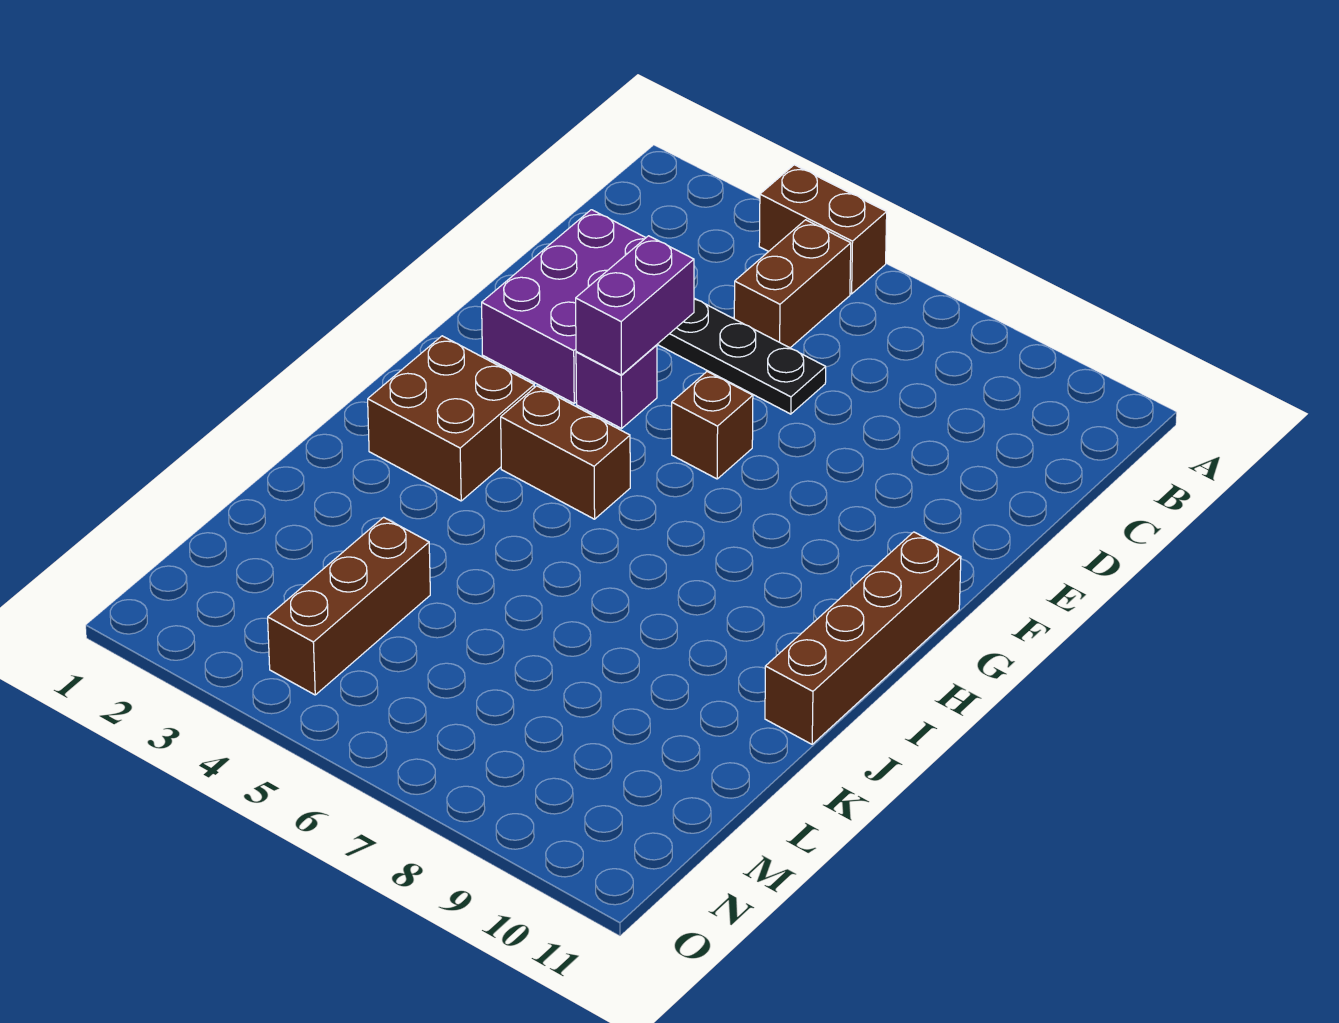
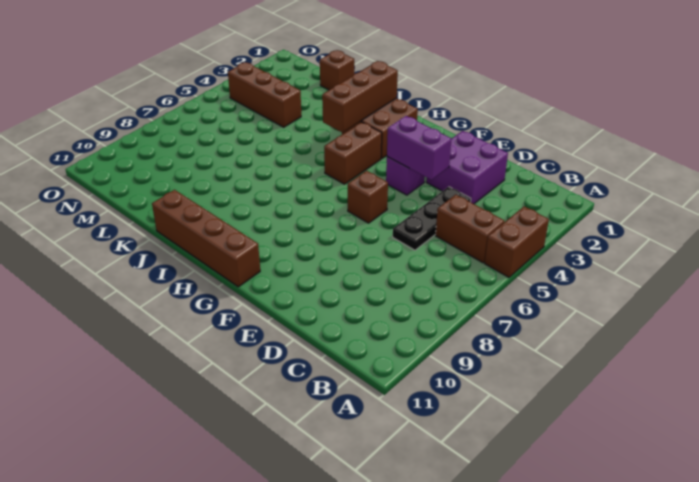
purple 2x3 brick [482,210,646,403] -> purple 2x2 brick [426,131,508,204]
none -> brown 1x3 brick [322,61,398,133]
none -> brown 1x1 brick [320,50,354,90]

